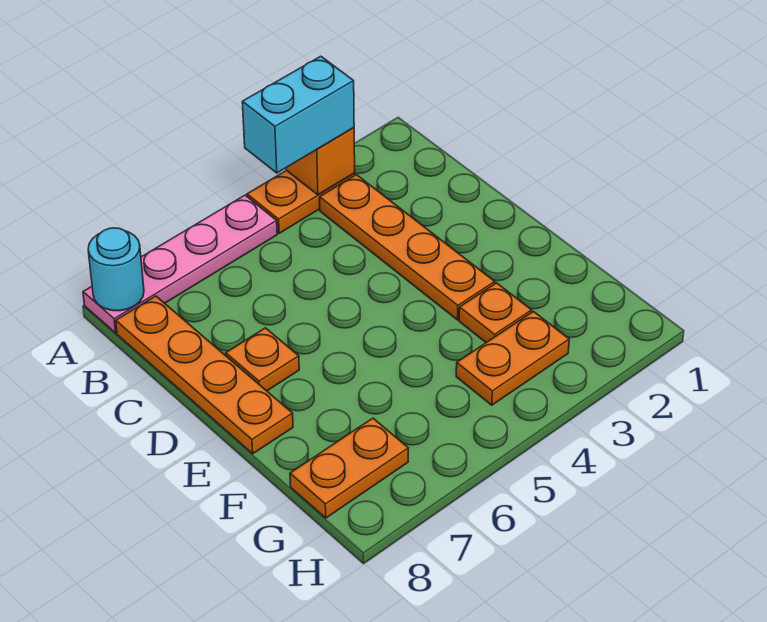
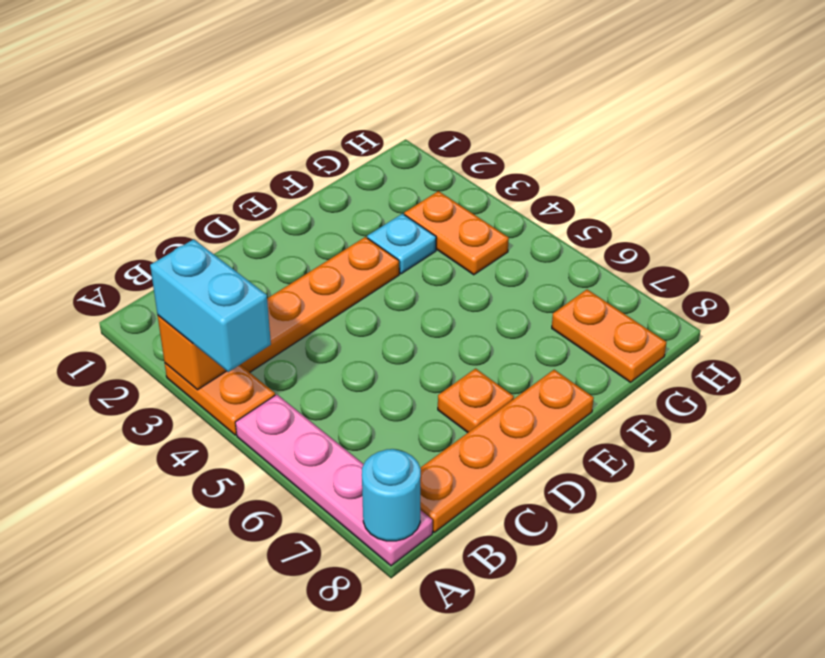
orange 1x1 plate [459,283,532,343] -> cyan 1x1 plate [367,214,436,274]

